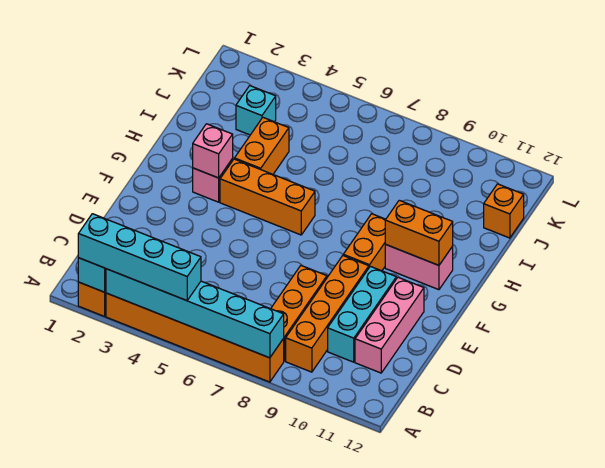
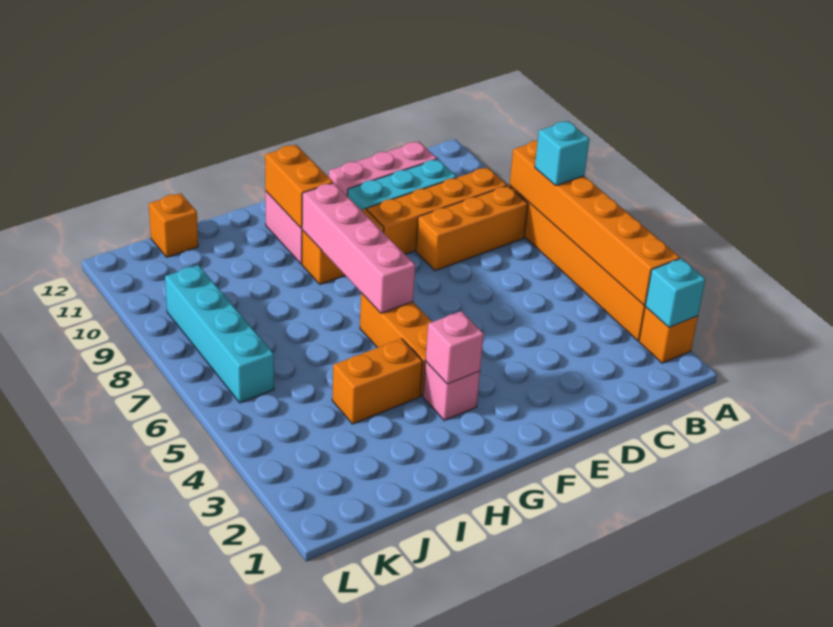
cyan 1x4 brick [78,214,201,301] -> cyan 1x4 brick moved to [165,265,274,403]
cyan 1x6 brick [106,269,284,358] -> orange 1x6 brick [509,140,680,305]
none -> pink 1x4 brick [302,183,415,313]
cyan 1x1 brick [236,86,276,135] -> cyan 1x1 brick moved to [535,121,589,186]

